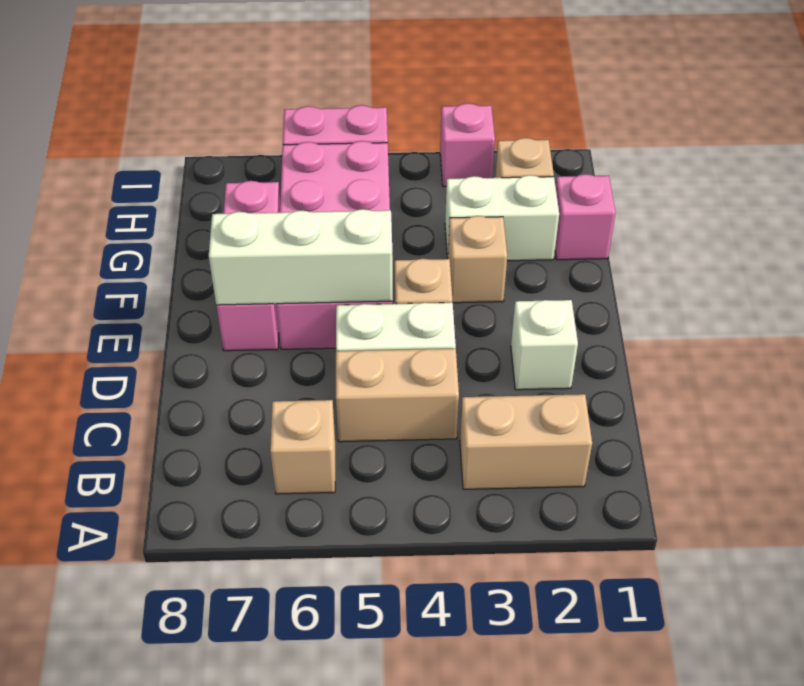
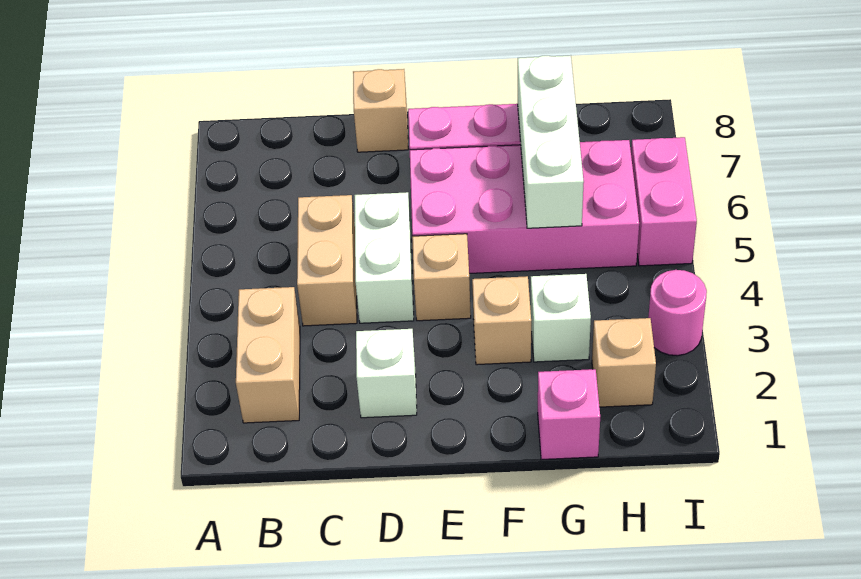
tan 1x1 brick [270,400,335,494] -> tan 1x1 brick moved to [353,69,408,152]
white 1x3 brick [209,209,393,305] -> white 1x3 brick moved to [518,55,584,228]
white 1x2 brick [445,175,559,261] -> white 1x1 brick [531,274,591,362]
pink 1x1 brick [440,103,495,186] -> pink 1x1 round brick [648,270,707,356]

